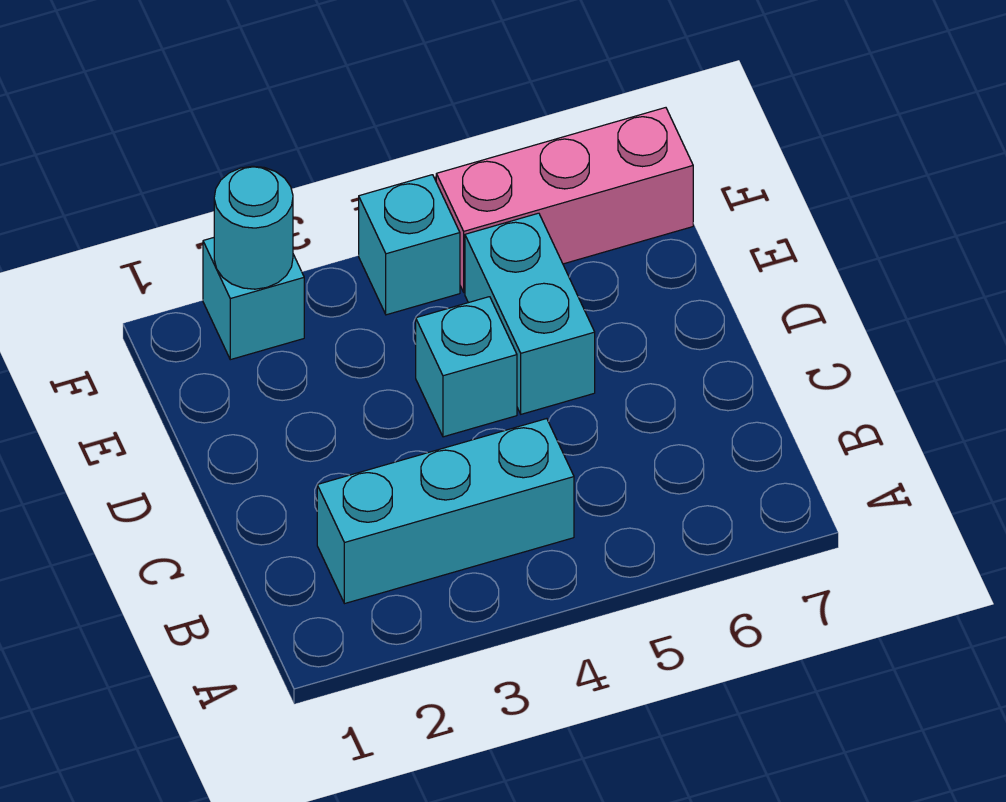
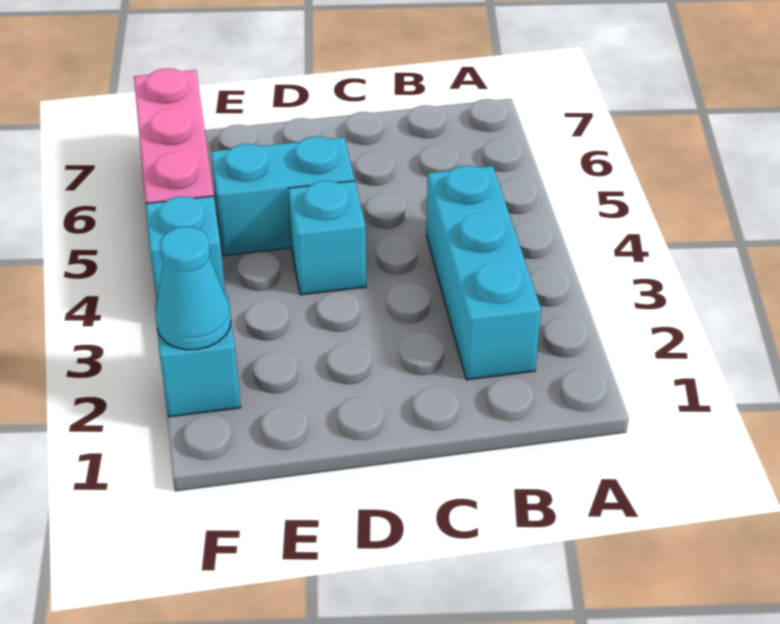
cyan 1x1 round brick [214,166,293,289] -> cyan 1x1 cone [155,227,231,350]

